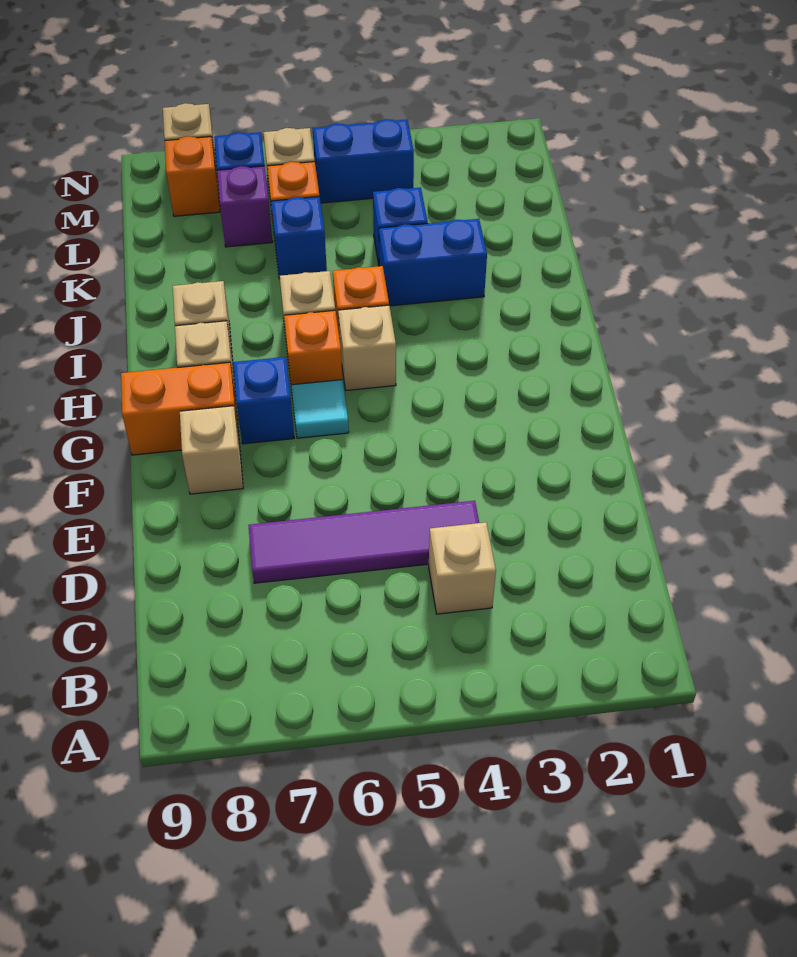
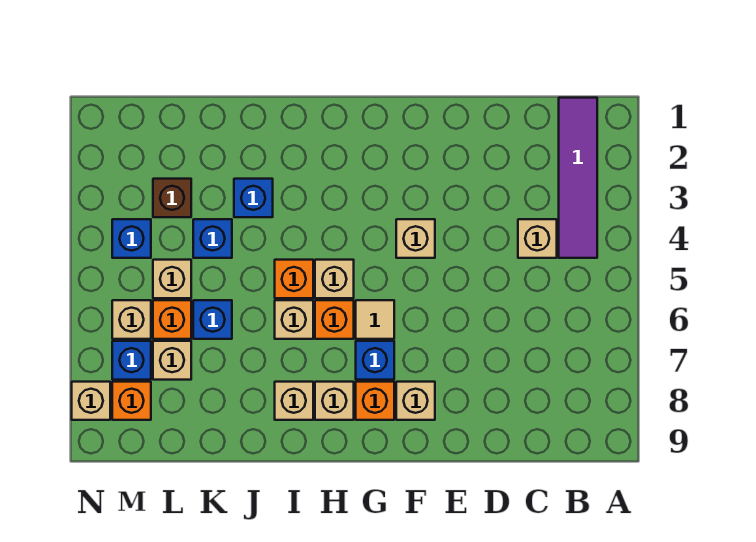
purple 1x4 tile [248,501,479,583] -> purple 1x4 tile moved to [559,98,597,258]
none -> tan 1x1 brick [396,219,435,258]
cyan 1x1 tile [291,380,349,438] -> tan 1x1 tile [356,300,394,339]
orange 1x2 brick [121,362,239,455] -> orange 1x1 brick [356,382,394,420]
blue 1x2 brick [379,219,487,306] -> blue 1x1 brick [234,179,273,217]
none -> brown 1x1 brick [153,179,191,217]
none -> tan 1x1 brick [153,260,191,298]
purple 1x1 brick [217,166,273,247] -> tan 1x1 brick [153,341,191,380]
blue 1x2 brick [313,119,414,203] -> blue 1x1 brick [112,219,151,258]

